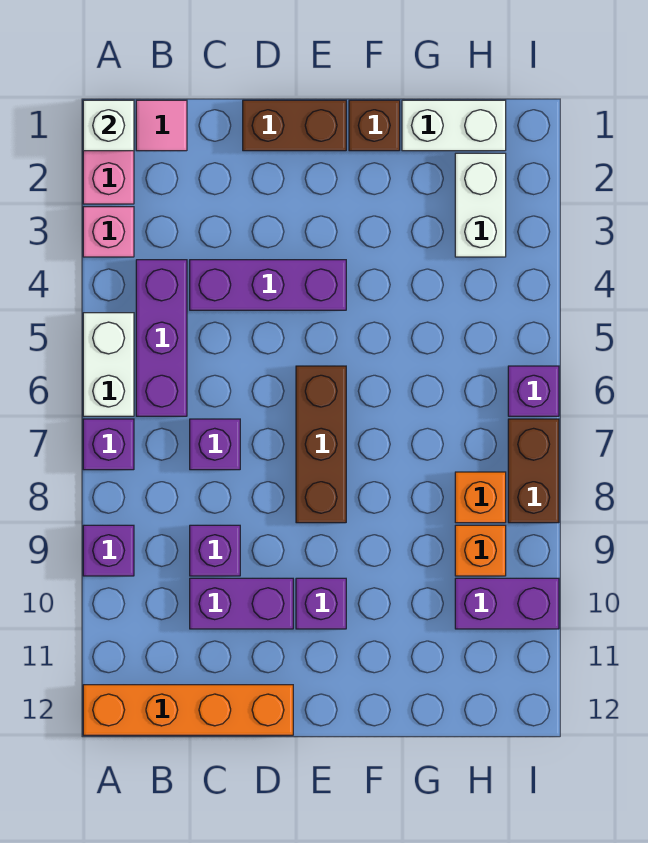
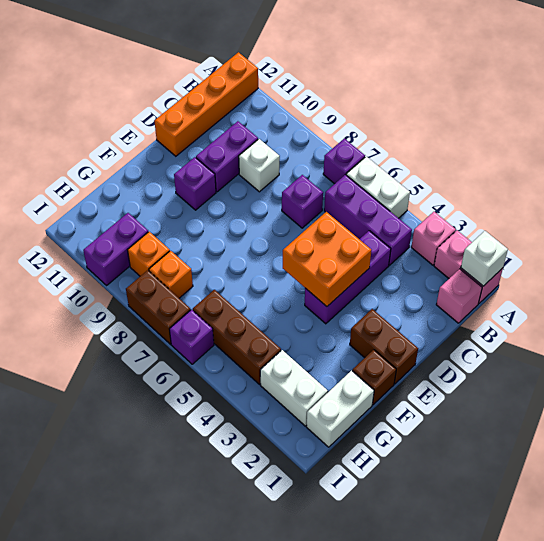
purple 1x1 brick [83,525,134,576] -> none
pink 1x1 tile [136,100,187,151] -> pink 1x1 brick [436,269,482,323]
purple 1x1 brick [190,525,240,576] -> white 1x1 brick [239,139,280,192]
brown 1x2 brick [243,100,346,151] -> brown 1x2 brick turned to [350,309,418,384]
none -> orange 2x2 brick [283,212,371,306]
brown 1x3 brick [296,366,346,523] -> brown 1x3 brick moved to [193,290,281,384]

